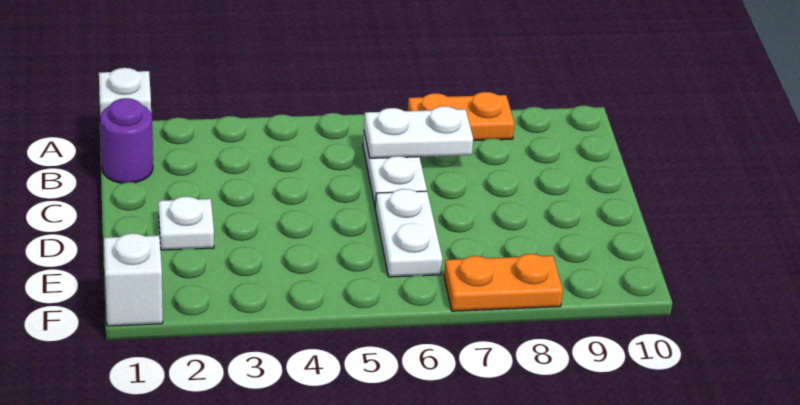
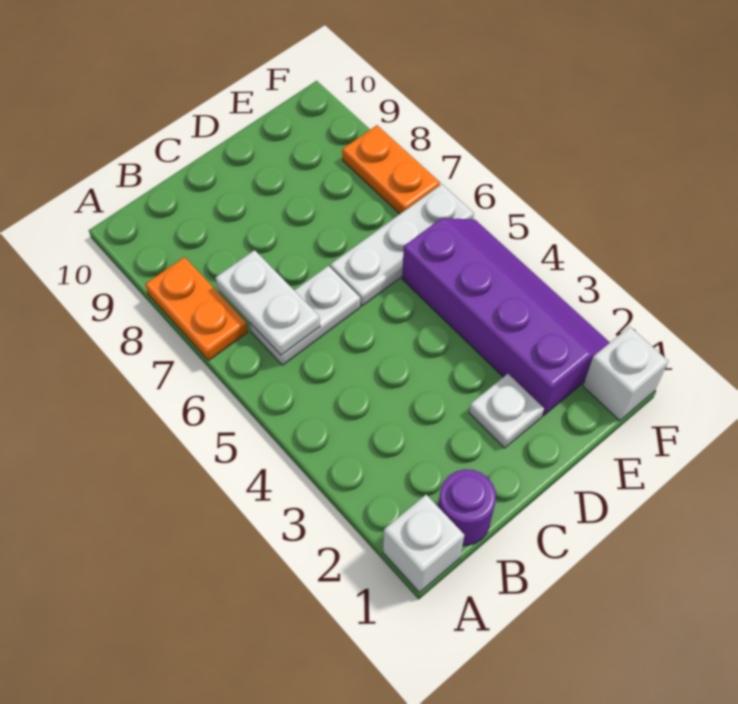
white 1x2 plate [375,189,442,277] -> white 1x3 plate [330,184,474,306]
none -> purple 2x4 slope [402,218,610,416]

